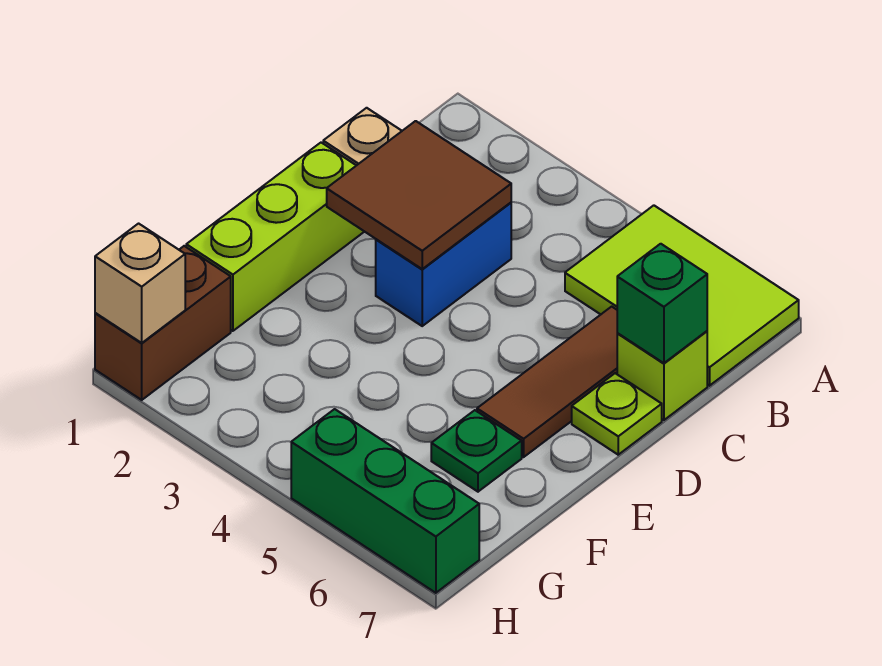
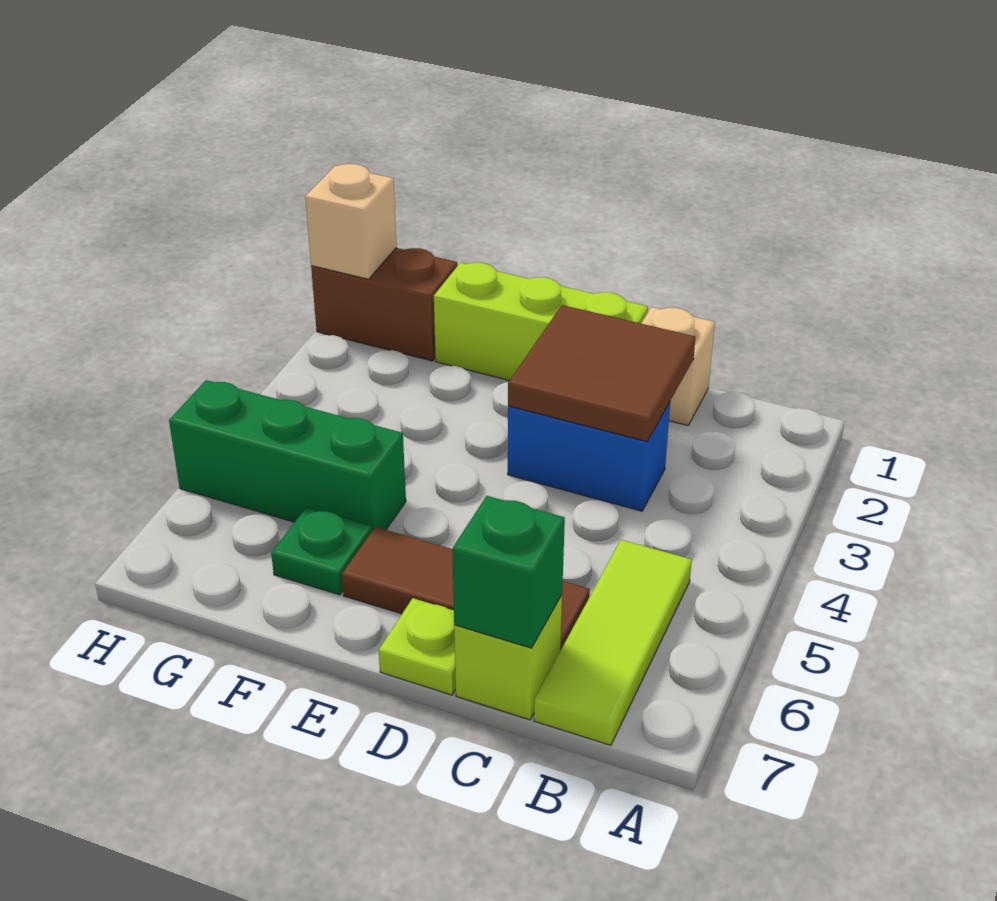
lime 2x3 tile [565,205,799,386] -> lime 1x3 tile [534,540,692,745]
green 1x3 brick [291,409,479,593] -> green 1x3 brick turned to [169,380,406,530]

